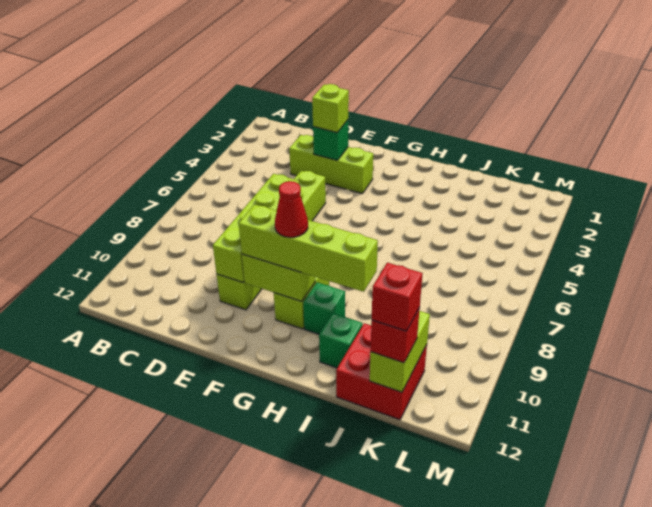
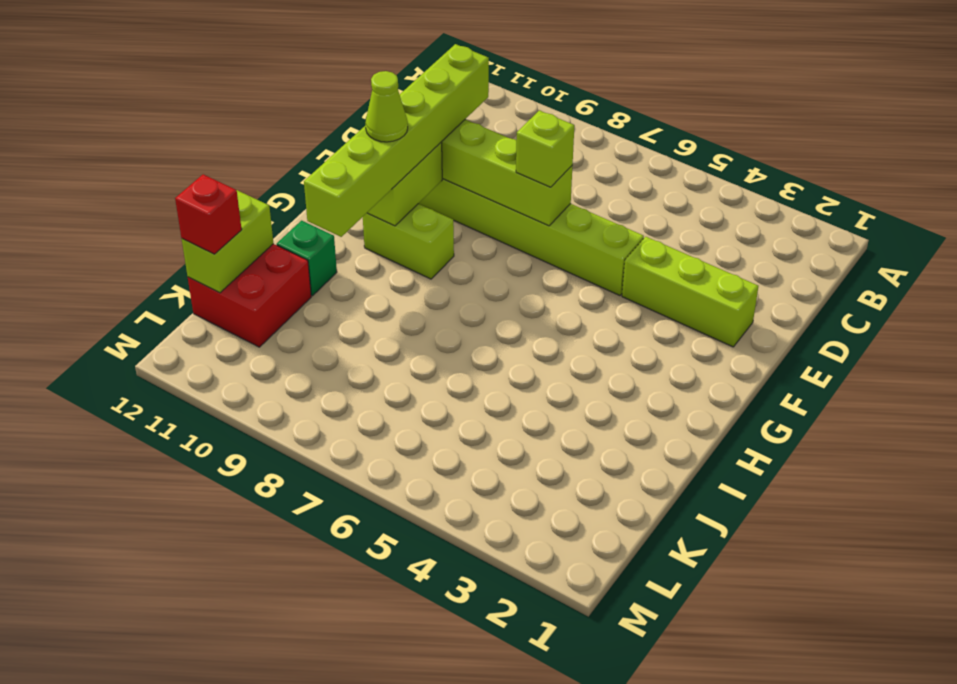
lime 1x3 brick [289,135,373,194] -> lime 1x3 brick turned to [622,237,758,347]
green 1x1 brick [313,120,348,160] -> none
lime 1x1 brick [312,84,349,132] -> lime 1x1 brick moved to [516,110,574,187]
lime 1x4 brick [239,205,378,292] -> lime 1x6 brick [304,44,489,237]
red 1x1 cone [275,181,308,237] -> lime 1x1 cone [365,71,408,142]
green 1x1 brick [303,282,345,334] -> none
lime 1x2 brick [370,311,430,392] -> lime 1x2 brick turned to [182,190,274,293]
red 1x1 brick [372,263,423,331] -> none

